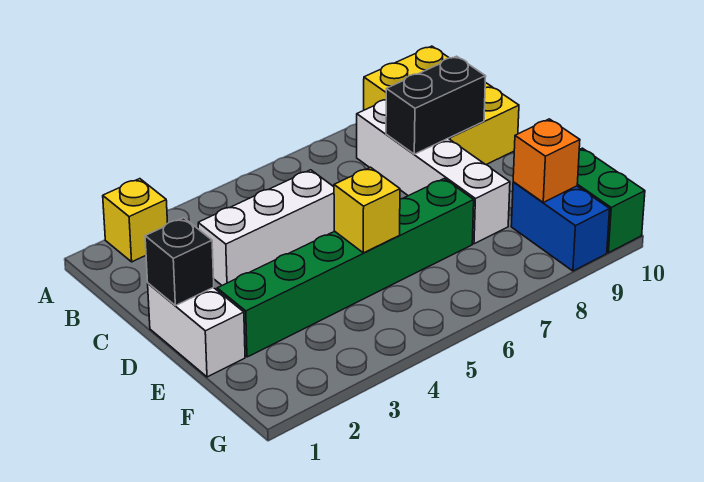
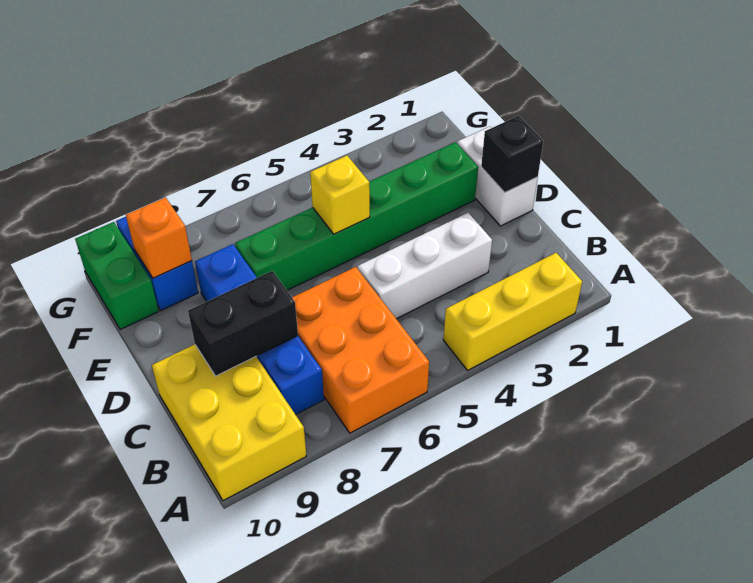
yellow 1x1 brick [103,179,168,262] -> yellow 1x3 brick [443,253,582,370]
none -> orange 2x3 brick [292,267,429,433]
white 1x4 brick [357,100,510,244] -> blue 1x4 brick [195,244,324,415]

